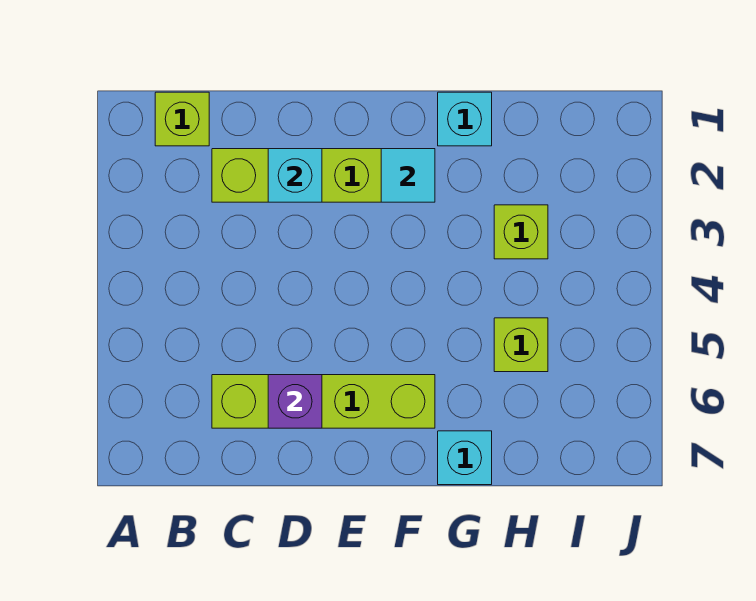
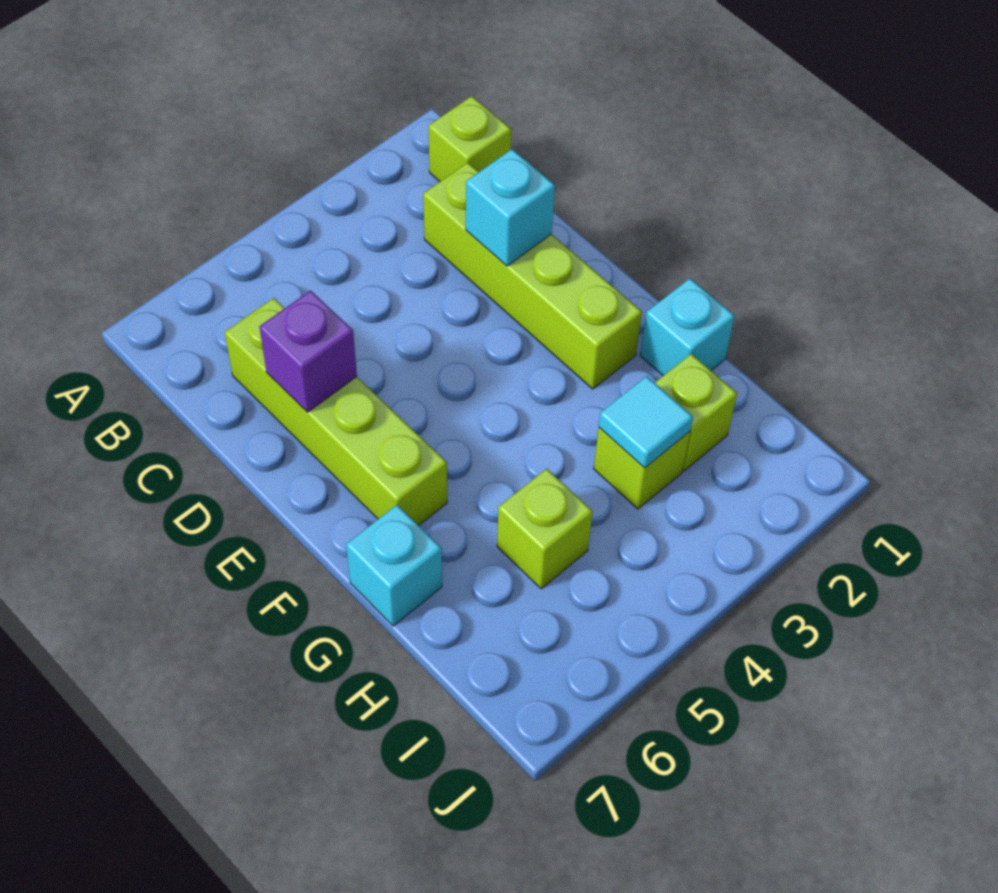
cyan 1x1 tile [381,149,435,202] -> cyan 1x1 tile moved to [599,376,693,468]
none -> lime 1x1 brick [655,354,737,471]

